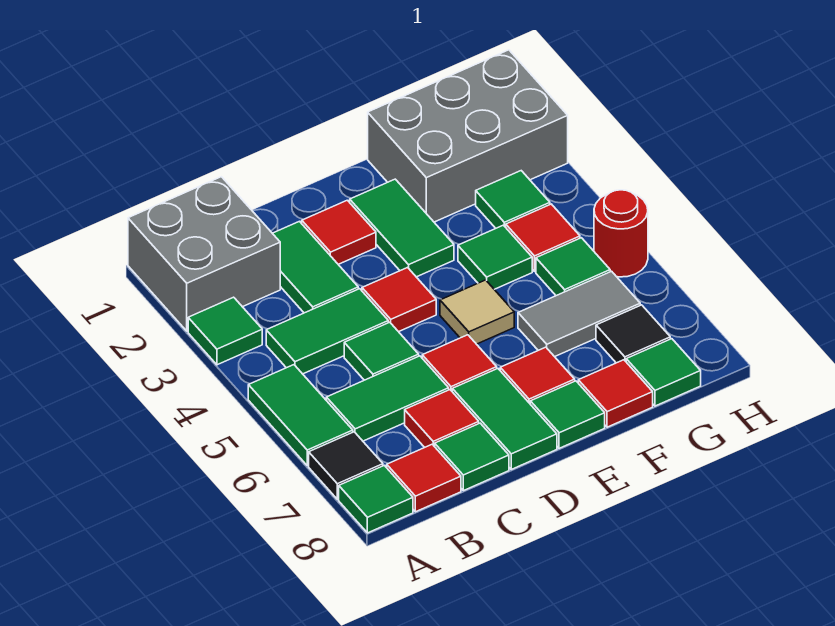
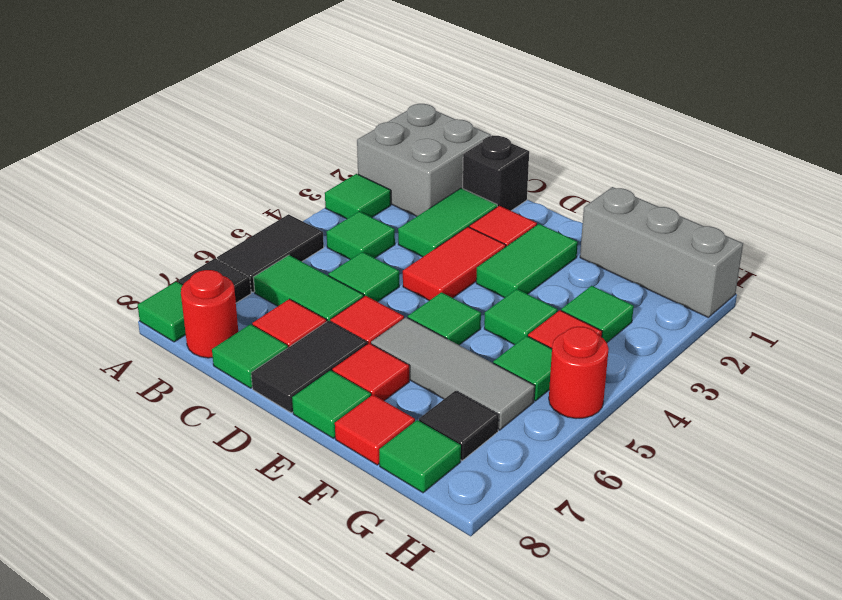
green 1x2 tile [248,365,353,466] -> black 1x2 tile [217,214,324,292]
green 1x2 tile [266,289,388,374] -> green 1x1 tile [327,211,395,259]
red 1x1 tile [387,444,461,512] -> red 1x1 round brick [181,270,238,358]
none -> black 1x1 brick [463,135,529,211]
red 1x1 tile [362,268,436,332] -> red 1x2 tile [403,227,506,301]
green 1x2 tile [452,369,557,469] -> black 1x2 tile [251,321,367,413]
tan 1x1 tile [440,280,514,344] -> green 1x1 tile [408,292,481,345]
grey 2x3 brick [368,50,568,222] -> grey 1x3 brick [580,187,743,317]
grey 1x2 tile [518,271,640,357] -> grey 1x3 tile [371,317,535,430]

